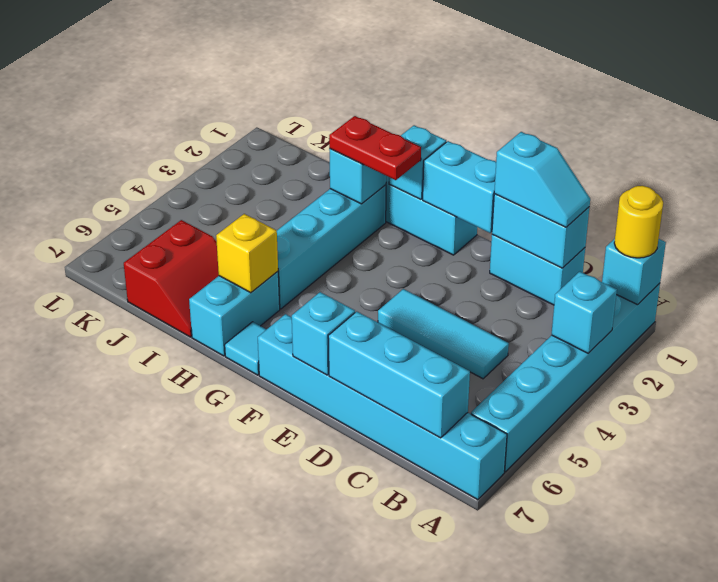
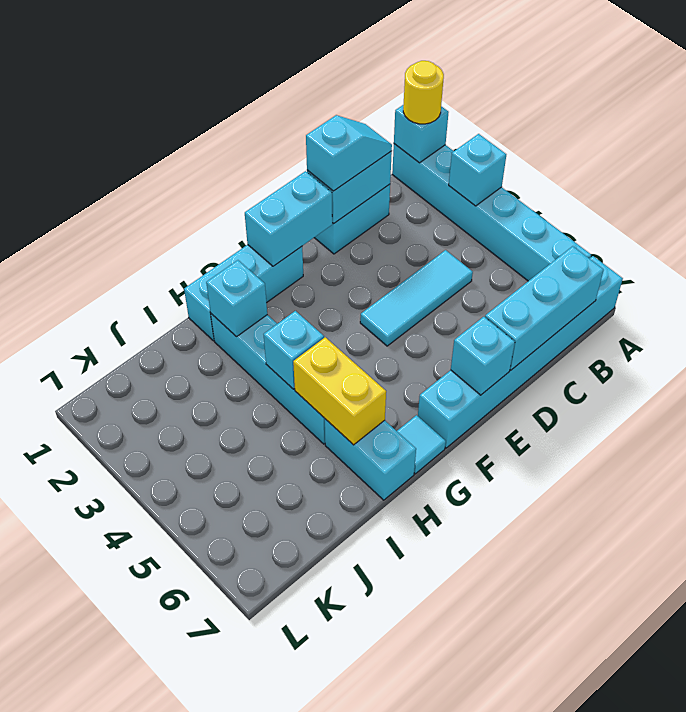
cyan 1x1 brick [389,125,446,200] -> cyan 1x1 brick moved to [264,311,324,389]
red 1x2 plate [329,116,421,180] -> none
yellow 1x1 brick [216,214,278,293] -> yellow 1x2 brick [293,337,386,445]
red 2x2 slope [124,220,219,337] -> none

